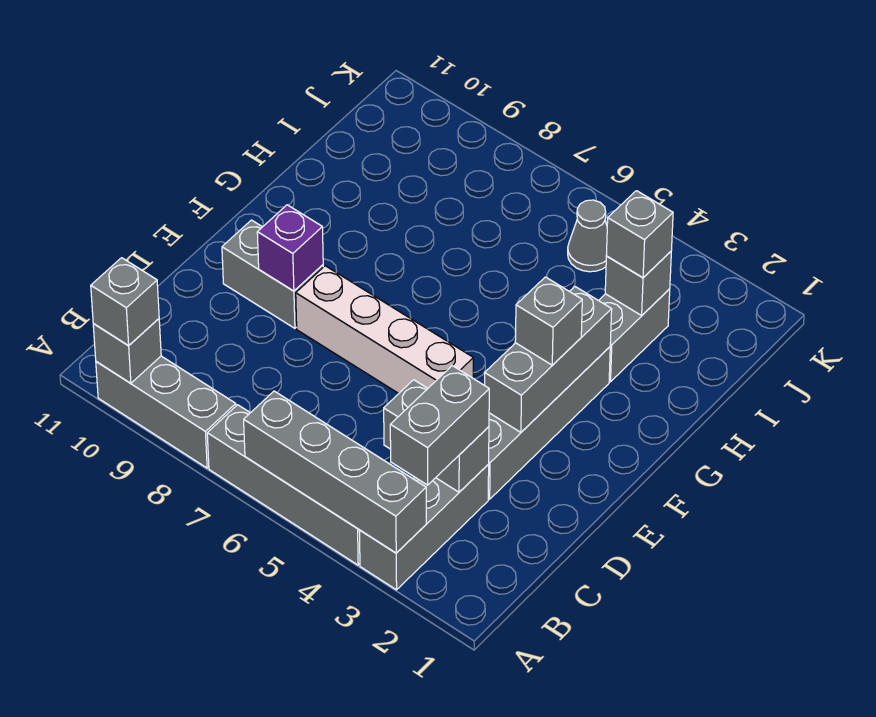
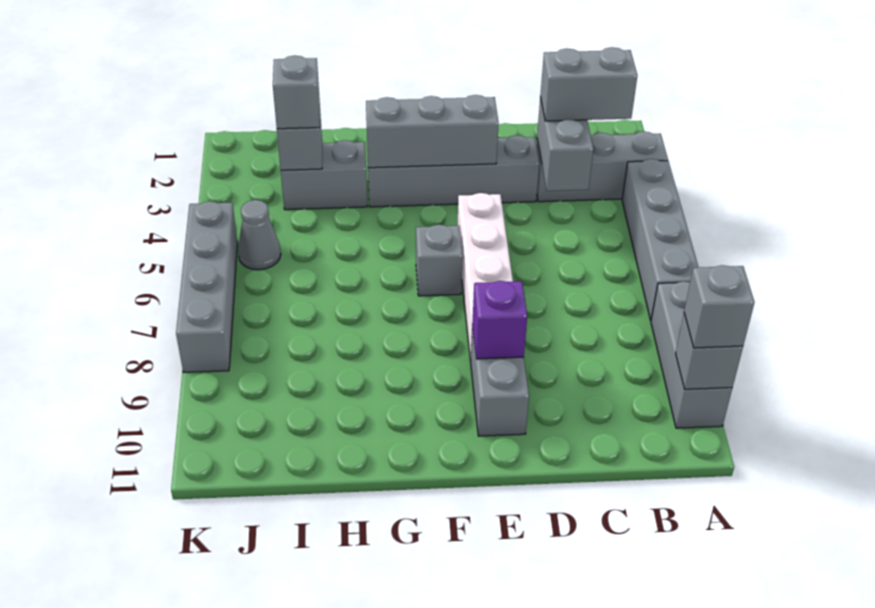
grey 1x4 brick [244,391,426,553] -> grey 1x4 brick moved to [176,201,237,372]
grey 1x1 brick [515,277,582,365] -> grey 1x1 brick moved to [416,225,463,296]

